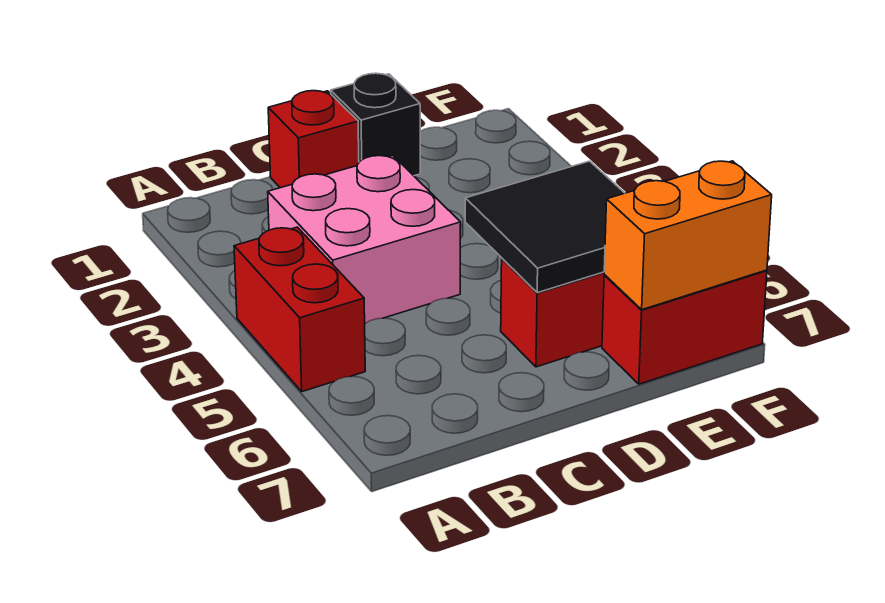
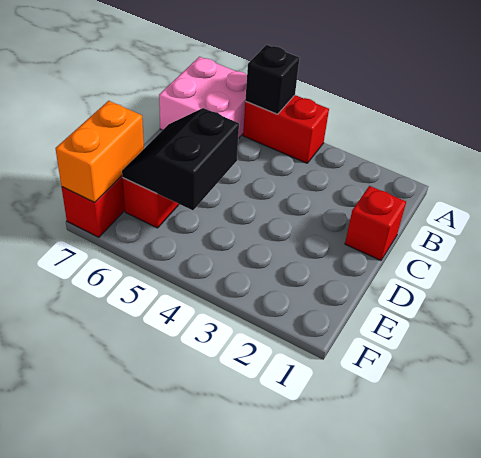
pink 2x2 brick [268,155,461,324] -> pink 2x2 brick moved to [159,57,247,139]
black 1x1 brick [331,73,420,176] -> black 1x1 brick moved to [245,45,300,114]
black 2x2 tile [465,161,624,293] -> black 2x2 slope [122,108,239,210]

